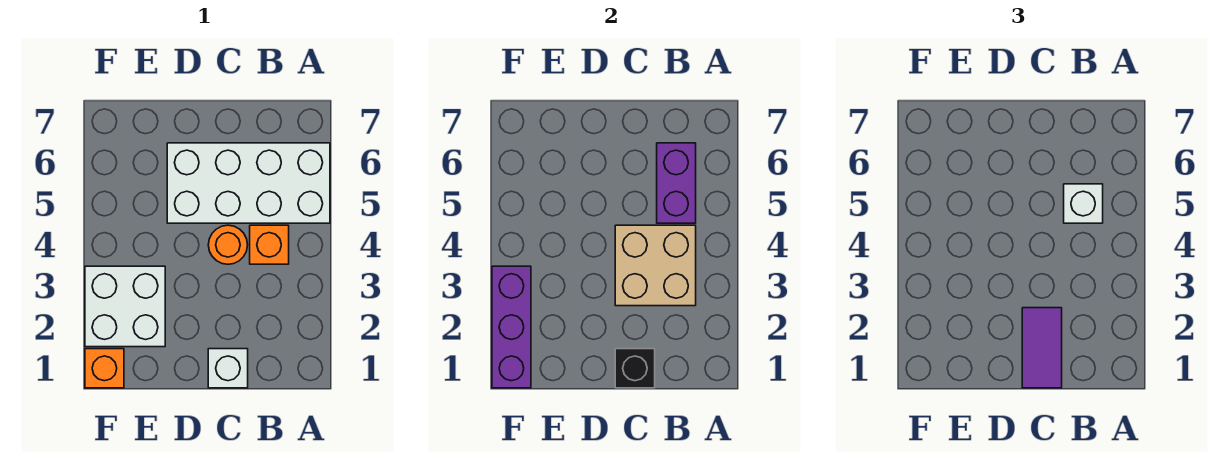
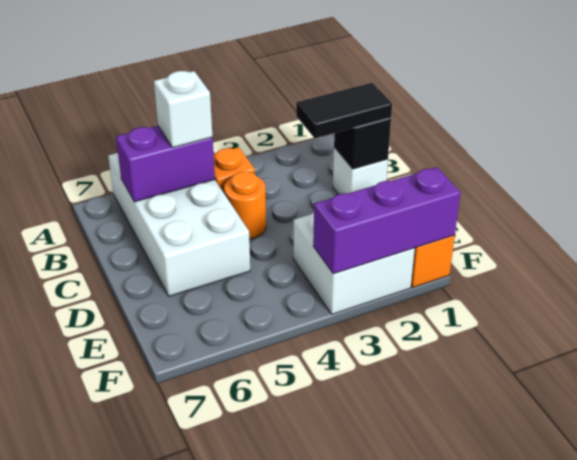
tan 2x2 brick [615,225,696,306] -> none
purple 1x2 tile [1022,308,1062,388] -> black 1x2 tile [296,83,392,138]

